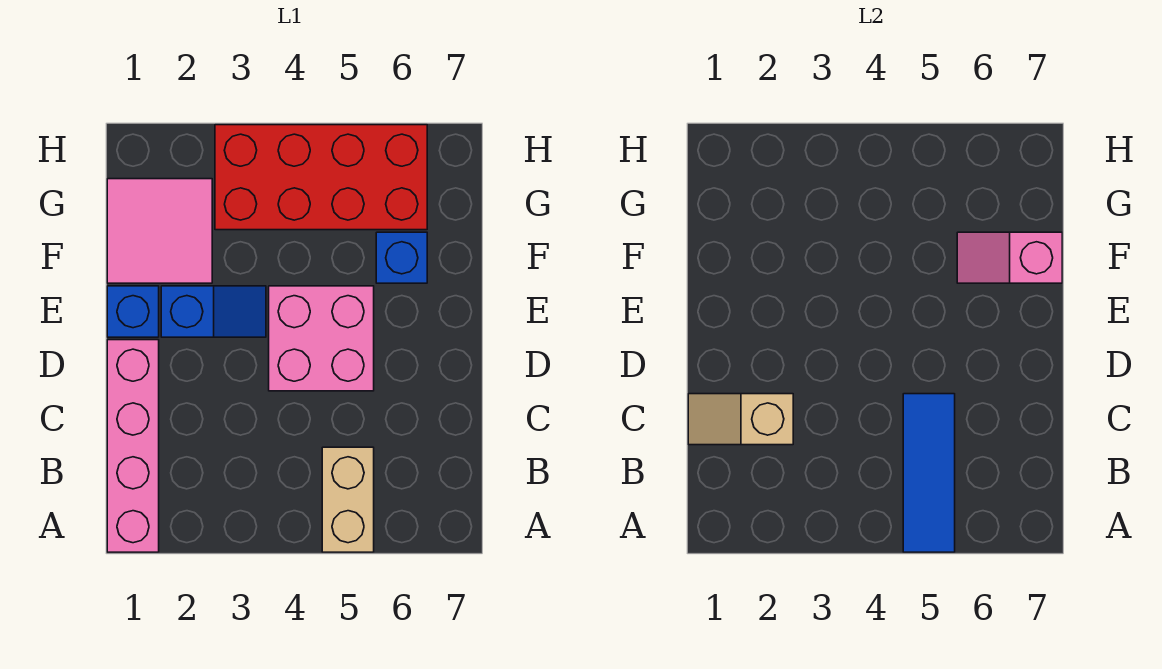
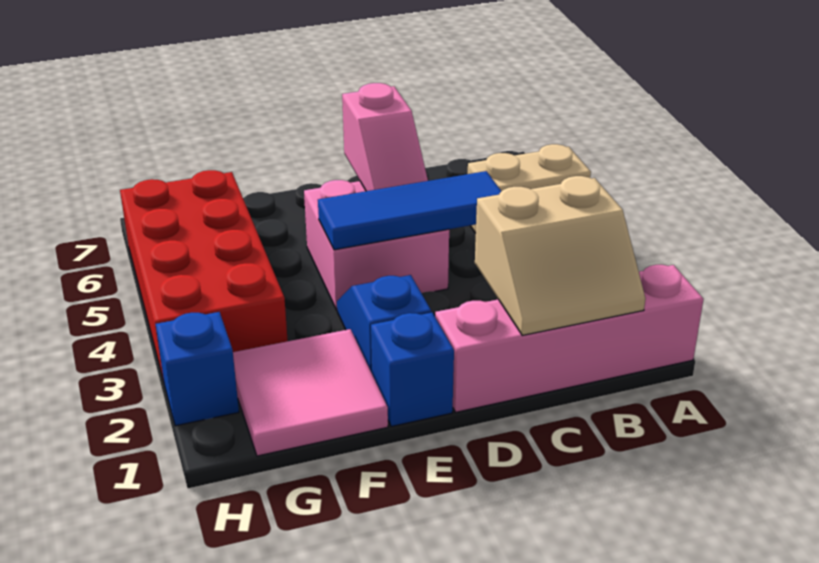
blue 1x3 tile [903,394,955,552] -> blue 1x3 tile moved to [318,171,501,250]
tan 1x2 slope [688,394,793,445] -> tan 2x2 slope [475,176,645,335]
blue 1x1 brick [376,232,427,283] -> blue 1x1 brick moved to [156,312,239,426]
pink 1x2 slope [957,232,1062,283] -> pink 1x2 slope moved to [342,83,428,191]

